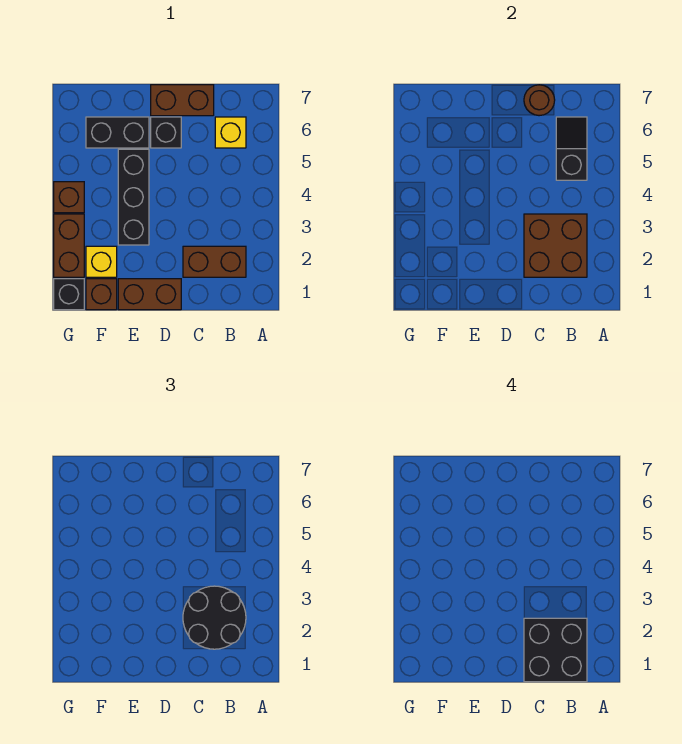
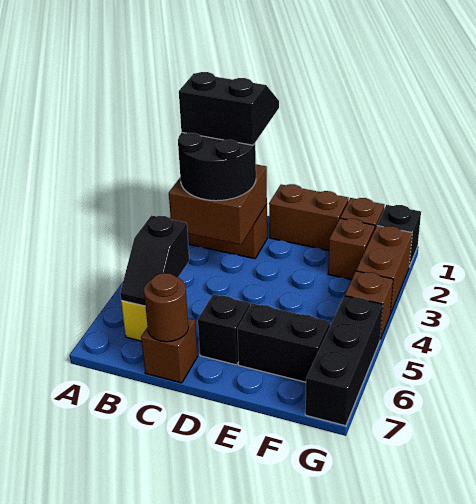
black 2x2 brick [524,618,587,682] -> black 2x2 slope [179,72,279,145]
brown 1x2 brick [151,85,214,116] -> brown 1x1 brick [141,318,198,383]
black 1x3 brick [118,149,149,245] -> black 1x3 brick moved to [305,296,383,426]
yellow 1x1 brick [86,246,117,277] -> brown 1x1 brick [328,218,375,280]

